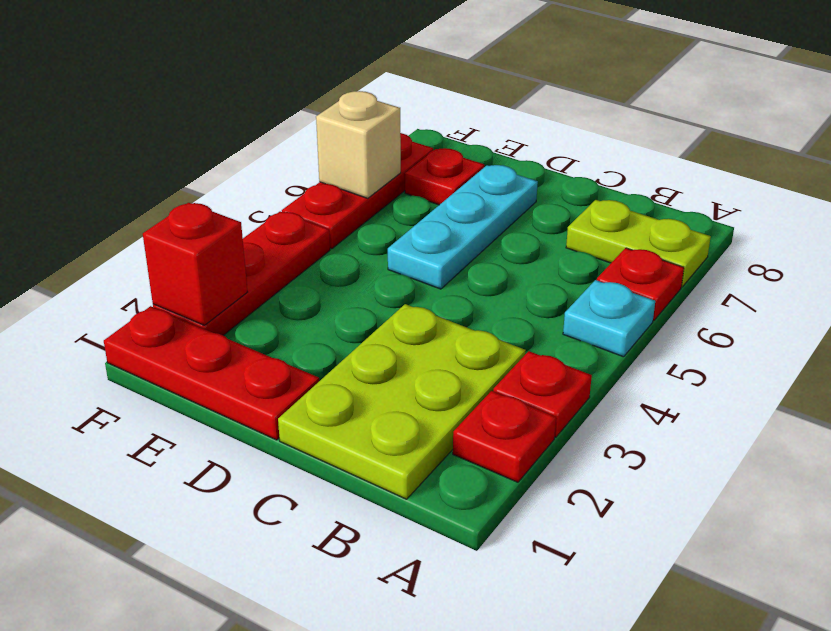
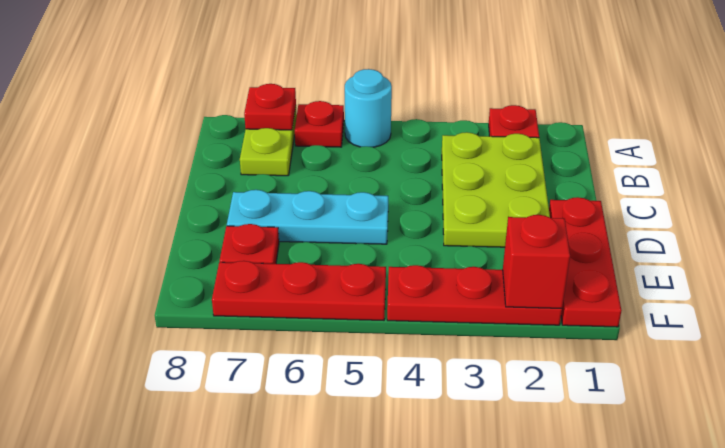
red 1x1 plate [493,351,592,437] -> red 1x1 plate moved to [244,84,296,130]
cyan 1x1 plate [563,280,655,357] -> cyan 1x1 round brick [345,69,392,147]
lime 2x3 plate [278,304,526,499] -> lime 2x3 plate turned to [442,132,550,247]
tan 1x1 brick [316,91,401,198] -> none

